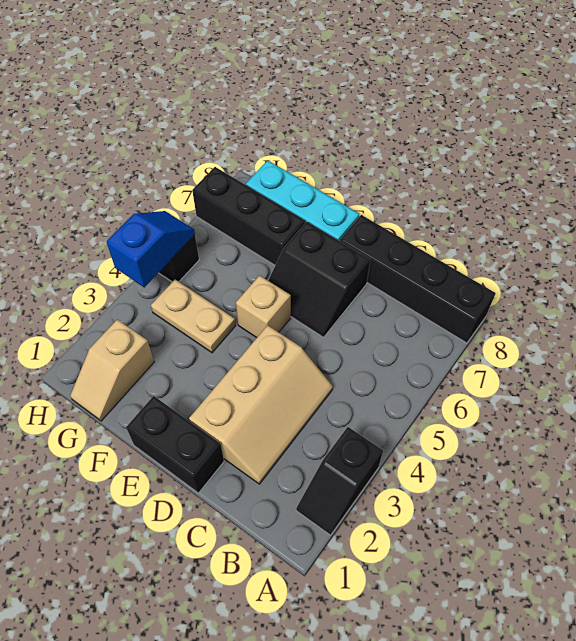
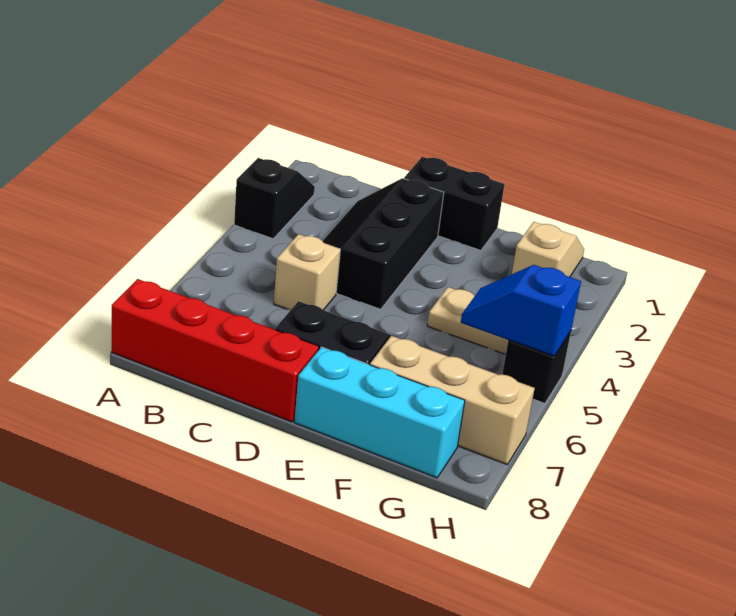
black 1x4 brick [340,215,496,343] -> red 1x4 brick [112,279,319,422]
tan 2x3 slope [189,325,333,484] -> black 2x3 slope [323,178,444,309]
tan 1x1 brick [236,275,291,338] -> tan 1x1 brick moved to [274,234,340,310]
black 1x3 brick [192,167,305,265] -> tan 1x3 brick [370,336,535,464]
blue 1x2 slope [106,211,195,287] -> blue 1x2 slope turned to [461,265,581,356]

